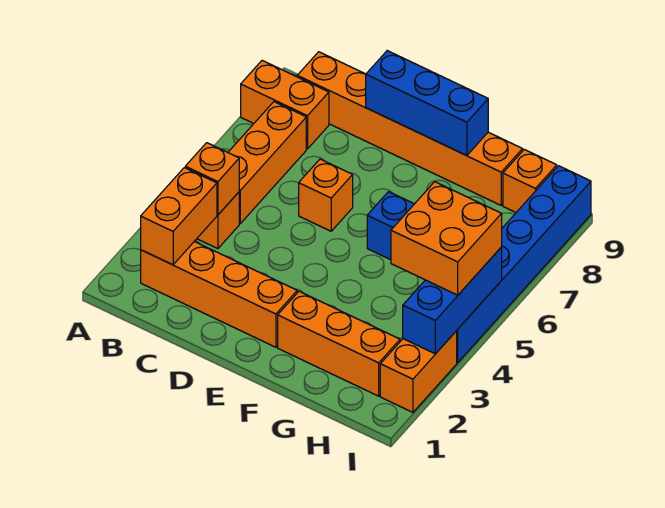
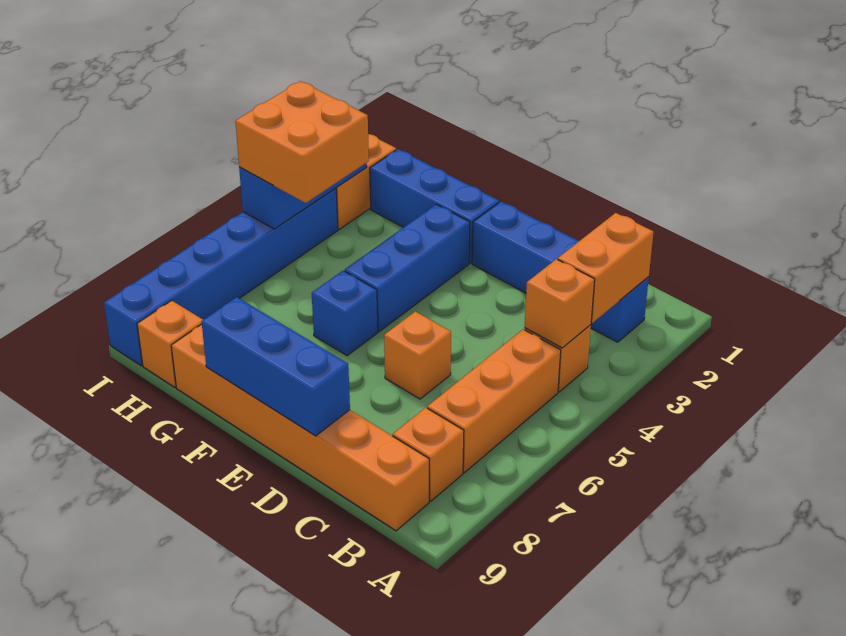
orange 1x2 brick [241,61,329,149] -> orange 1x1 brick [393,407,464,501]
orange 1x4 brick [141,242,297,347] -> blue 1x4 brick [472,202,649,342]
orange 1x3 brick [278,291,400,396] -> blue 1x3 brick [370,149,499,263]
none -> blue 1x3 brick [345,204,470,331]

